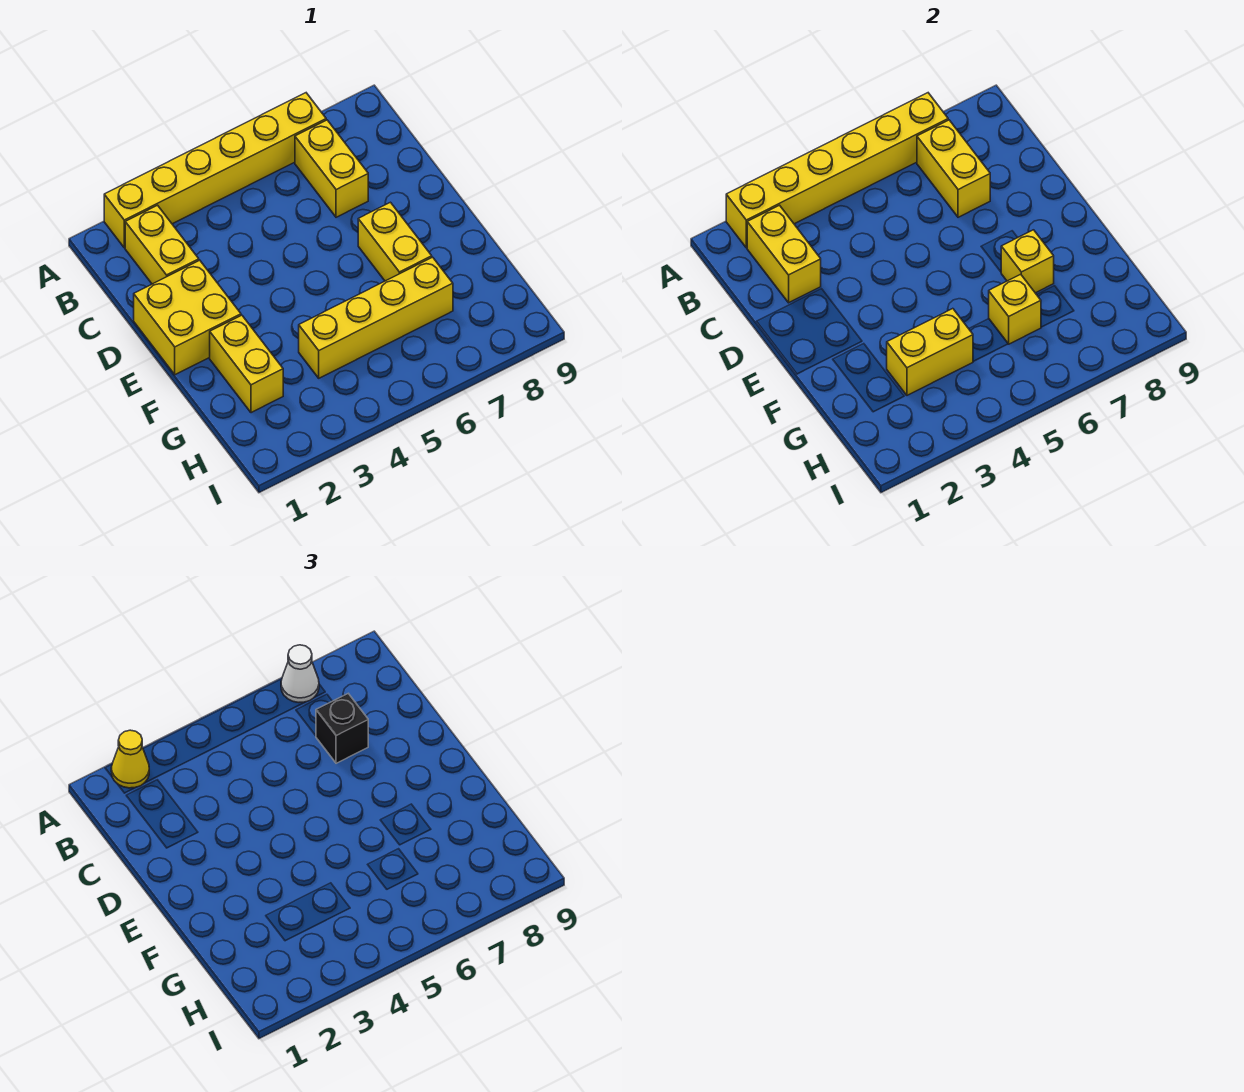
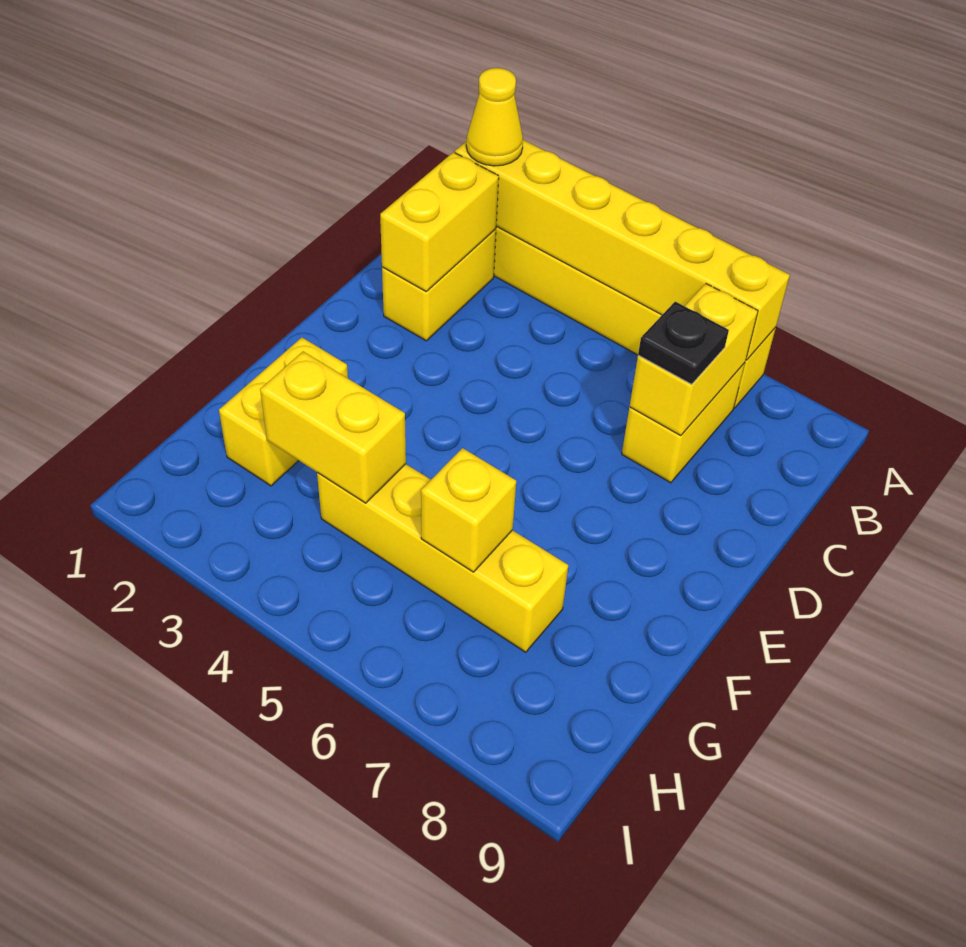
white 1x1 cone [281,645,319,702] -> none
black 1x1 brick [316,694,368,763] -> black 1x1 plate [638,302,729,384]
yellow 2x2 brick [134,260,241,375] -> none
yellow 1x2 brick [358,202,432,281] -> none
yellow 1x1 brick [1001,230,1054,293] -> none

